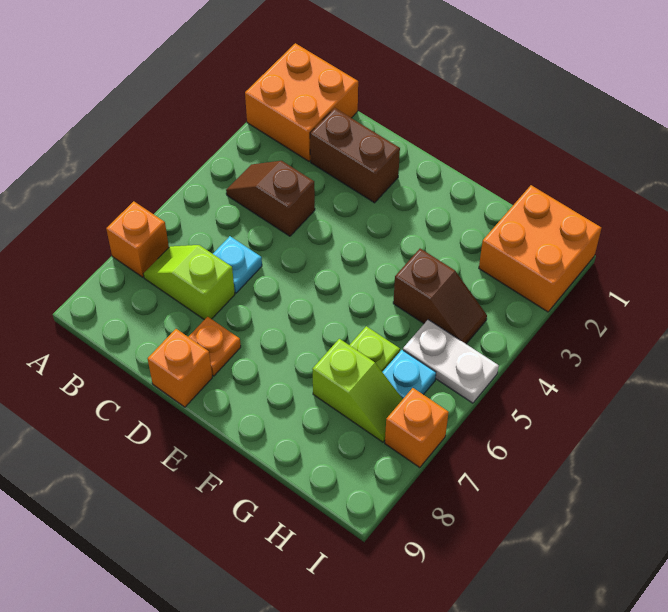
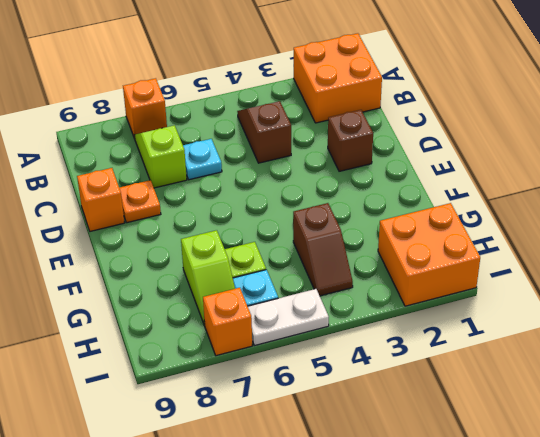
brown 1x2 brick [310,108,400,203] -> brown 1x1 brick [328,110,373,171]
white 1x2 plate [403,320,499,403] -> white 1x2 plate turned to [248,289,329,346]

